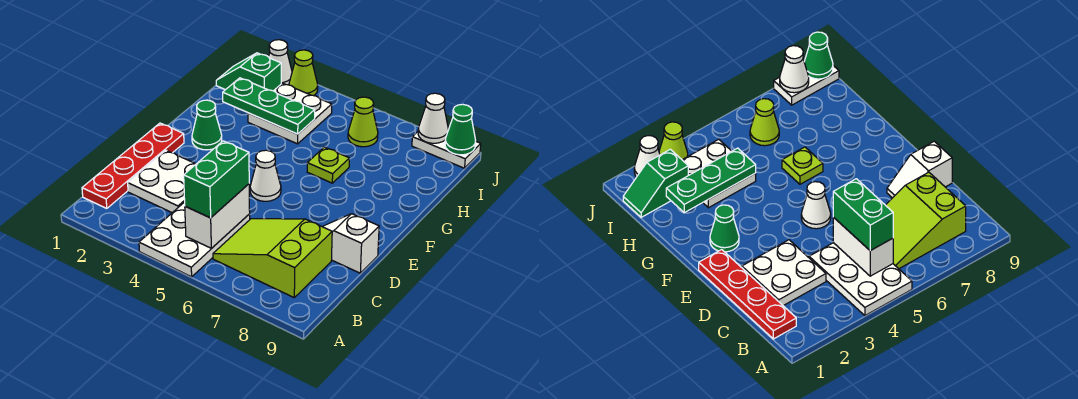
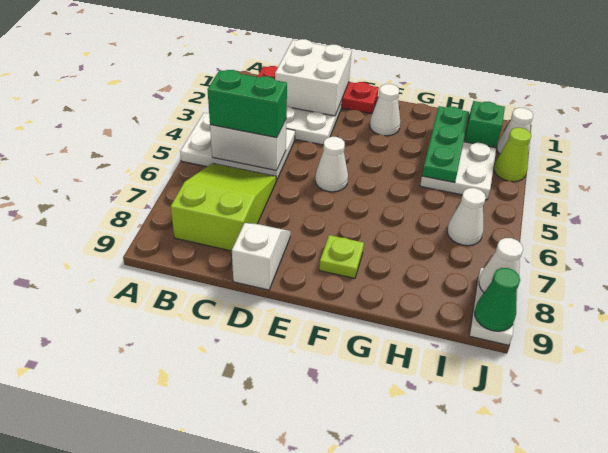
none -> white 2x2 brick [275,39,352,116]
green 1x1 cone [192,100,222,150] -> white 1x1 cone [370,84,400,136]
lime 1x1 plate [307,147,349,183] -> lime 1x1 plate moved to [319,235,364,279]
lime 1x1 cone [348,97,378,147] -> white 1x1 cone [447,188,486,246]

